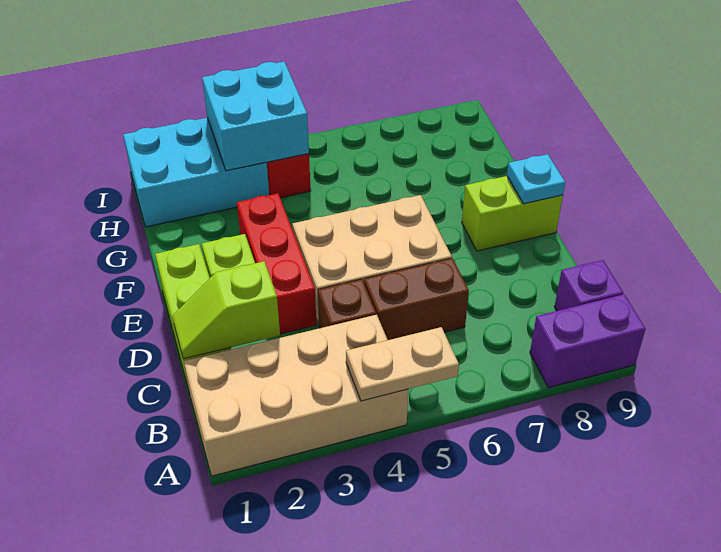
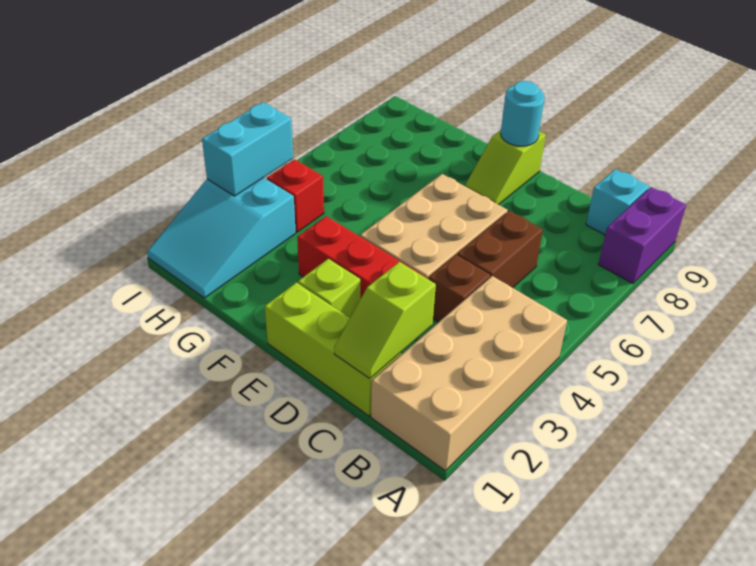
tan 1x2 plate [346,327,459,401] -> none
purple 1x1 brick [555,260,623,311] -> cyan 1x1 brick [586,169,649,235]
lime 1x2 brick [462,176,563,251] -> lime 1x2 slope [465,130,546,205]
cyan 1x1 plate [507,154,565,204] -> cyan 1x1 round brick [501,81,545,146]
cyan 2x3 brick [123,118,269,227] -> cyan 2x3 slope [147,177,296,298]
cyan 2x2 brick [202,62,309,171] -> cyan 1x2 brick [202,102,293,196]

